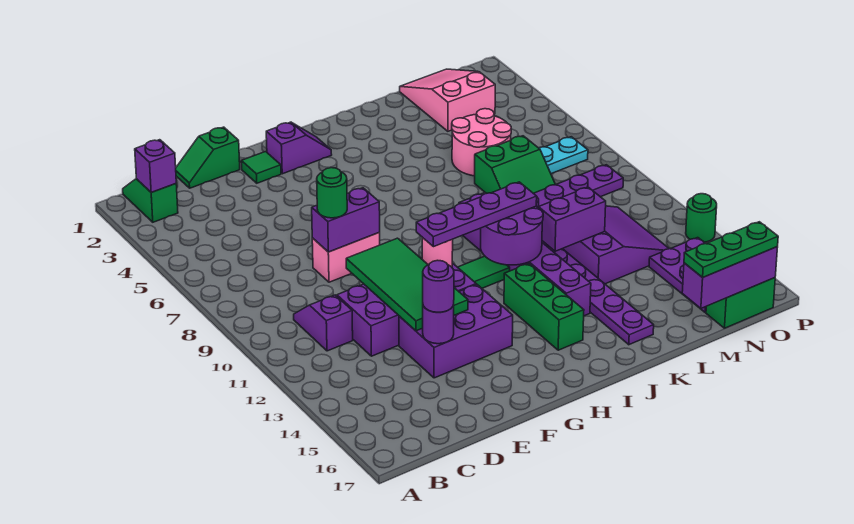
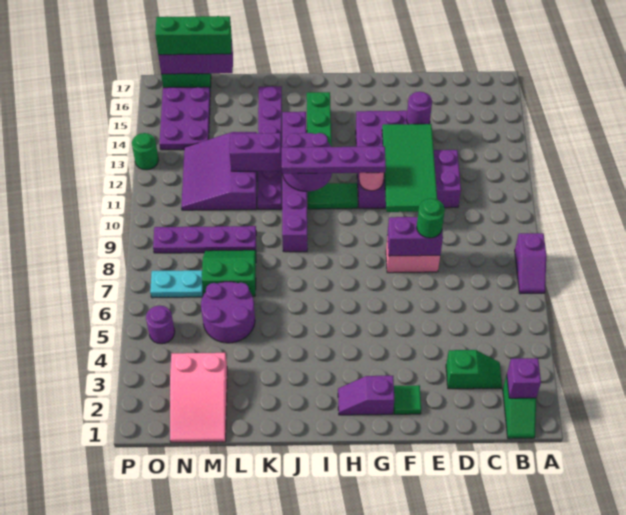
purple 1x2 slope [294,295,353,351] -> purple 1x2 slope moved to [515,233,546,294]
green 1x2 slope [176,127,240,188] -> green 1x2 slope moved to [446,350,502,389]
purple 1x1 round brick [423,260,454,312] -> purple 1x1 round brick moved to [146,306,175,344]
pink 2x2 round brick [452,109,511,176] -> purple 2x2 round brick [201,282,255,343]
green 1x3 plate [684,222,778,277] -> green 1x3 brick [155,16,232,55]

